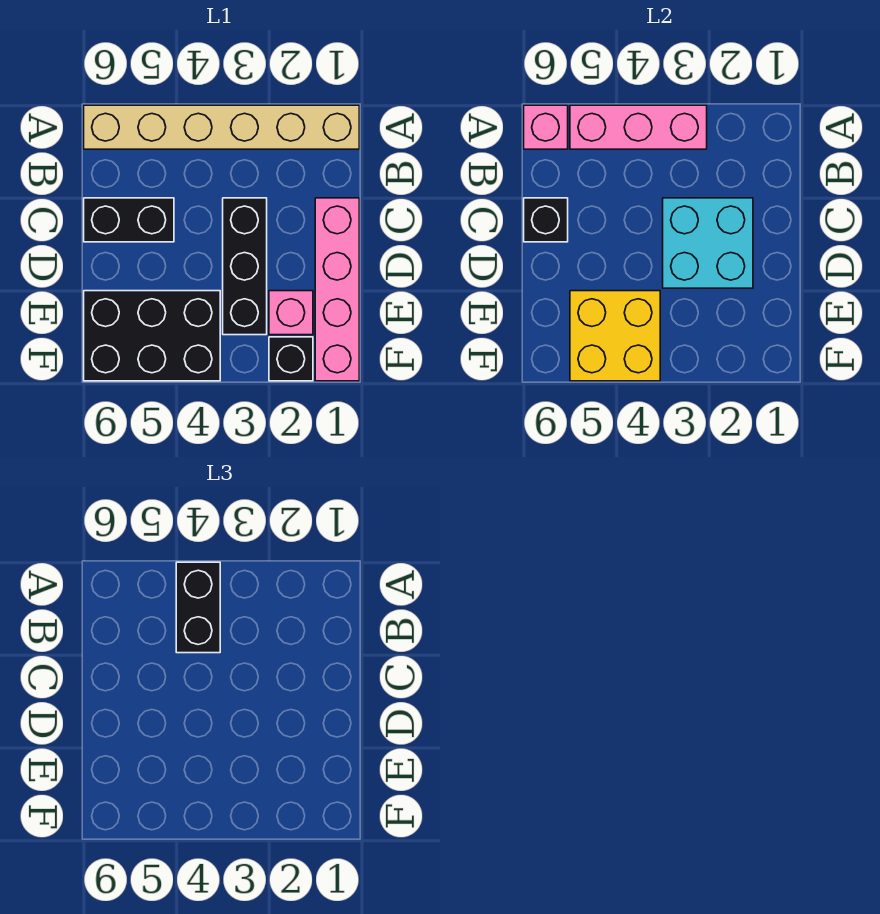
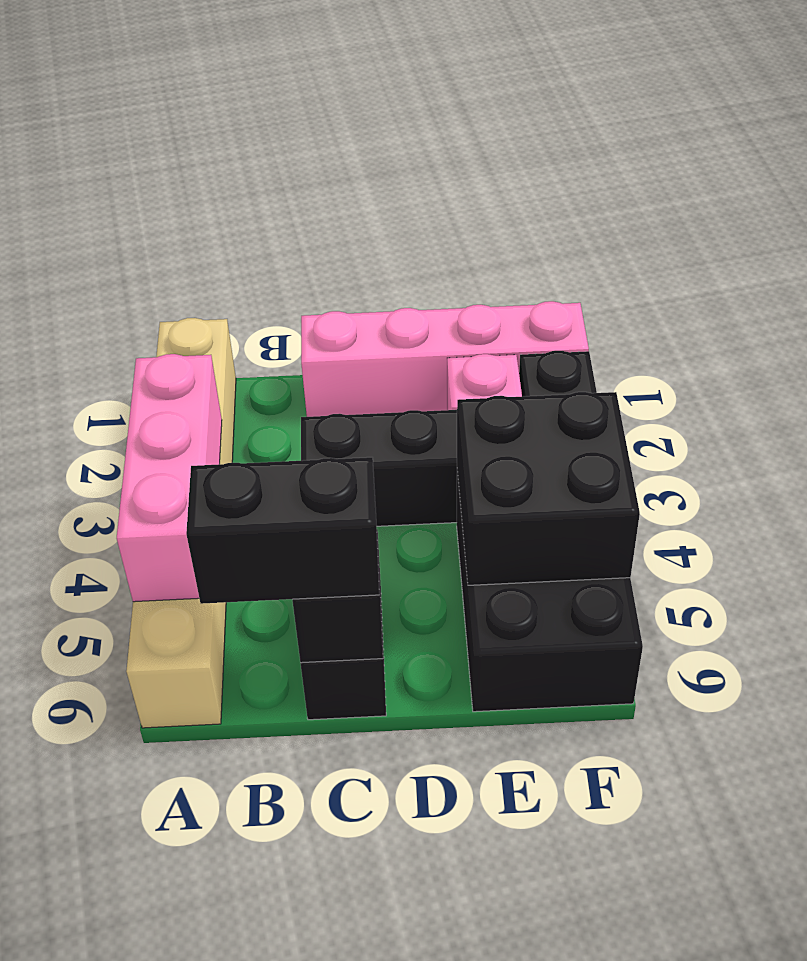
black 1x2 brick [176,562,220,653] -> black 1x2 brick moved to [186,457,379,604]
pink 1x1 brick [524,105,568,149] -> none
cyan 2x2 brick [663,198,753,288] -> none
yellow 2x2 brick [570,291,660,381] -> black 2x2 brick [457,392,640,585]

